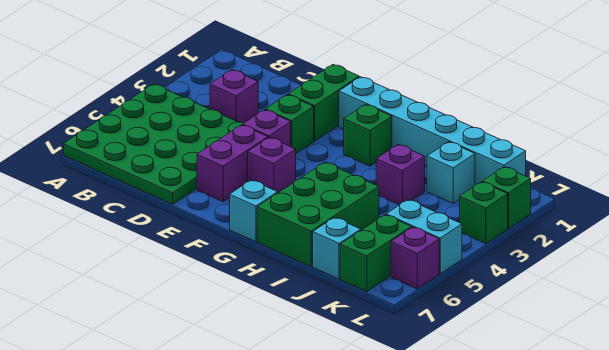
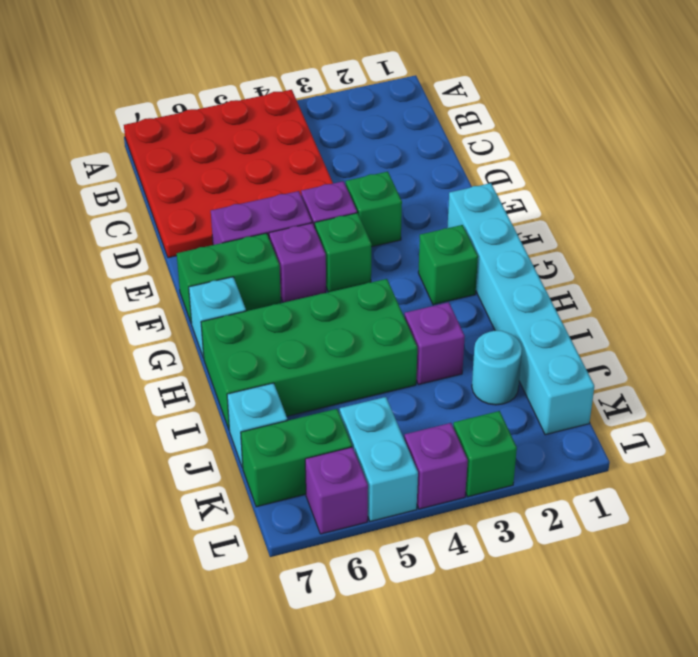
green 4x4 plate [63,84,243,204] -> red 4x4 plate [124,90,333,258]
purple 1x1 brick [210,70,258,123] -> purple 1x1 brick moved to [404,423,468,509]
green 1x2 brick [288,65,359,141] -> green 1x2 brick moved to [177,233,281,323]
green 2x3 brick [257,162,379,267] -> green 2x4 brick [201,279,417,429]
cyan 1x1 brick [427,142,475,203] -> cyan 1x1 round brick [472,331,522,405]
green 1x1 brick [482,167,531,228] -> green 1x1 brick moved to [315,213,372,292]

